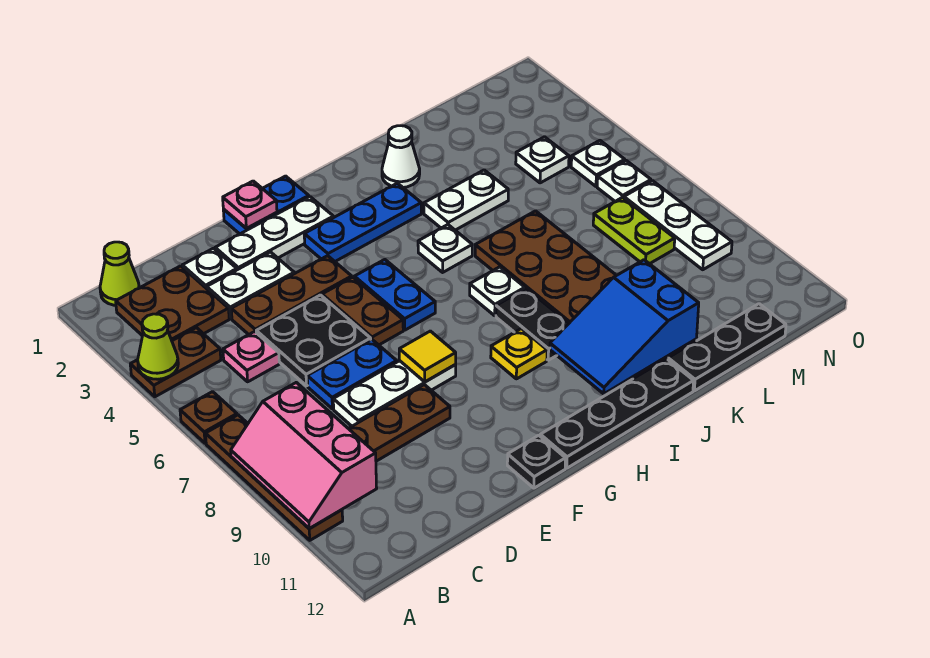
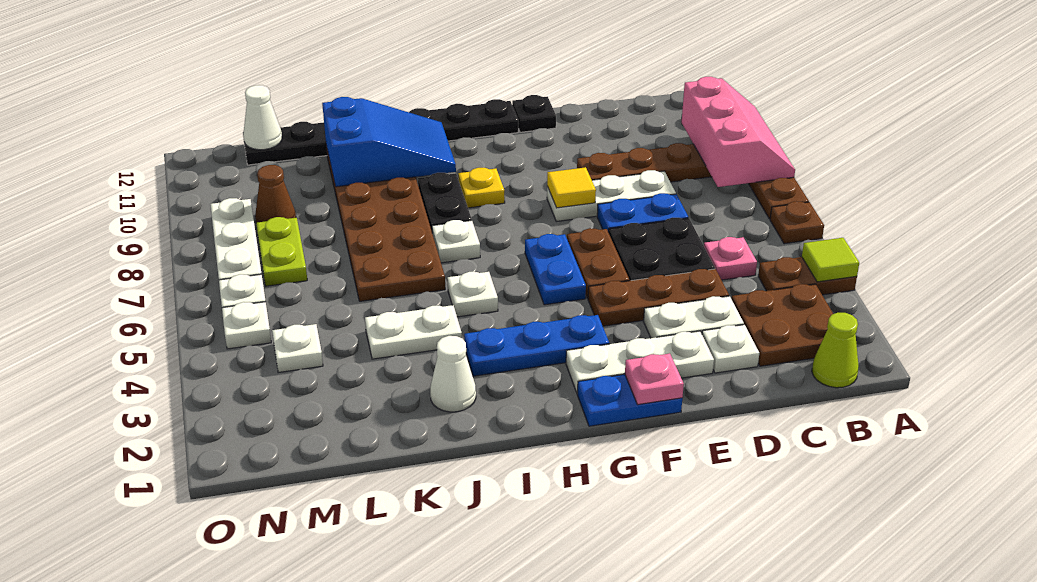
lime 1x1 cone [138,314,178,379] -> lime 1x1 tile [802,238,859,282]
none -> brown 1x1 cone [255,165,296,223]
none -> white 1x1 cone [243,85,282,150]

